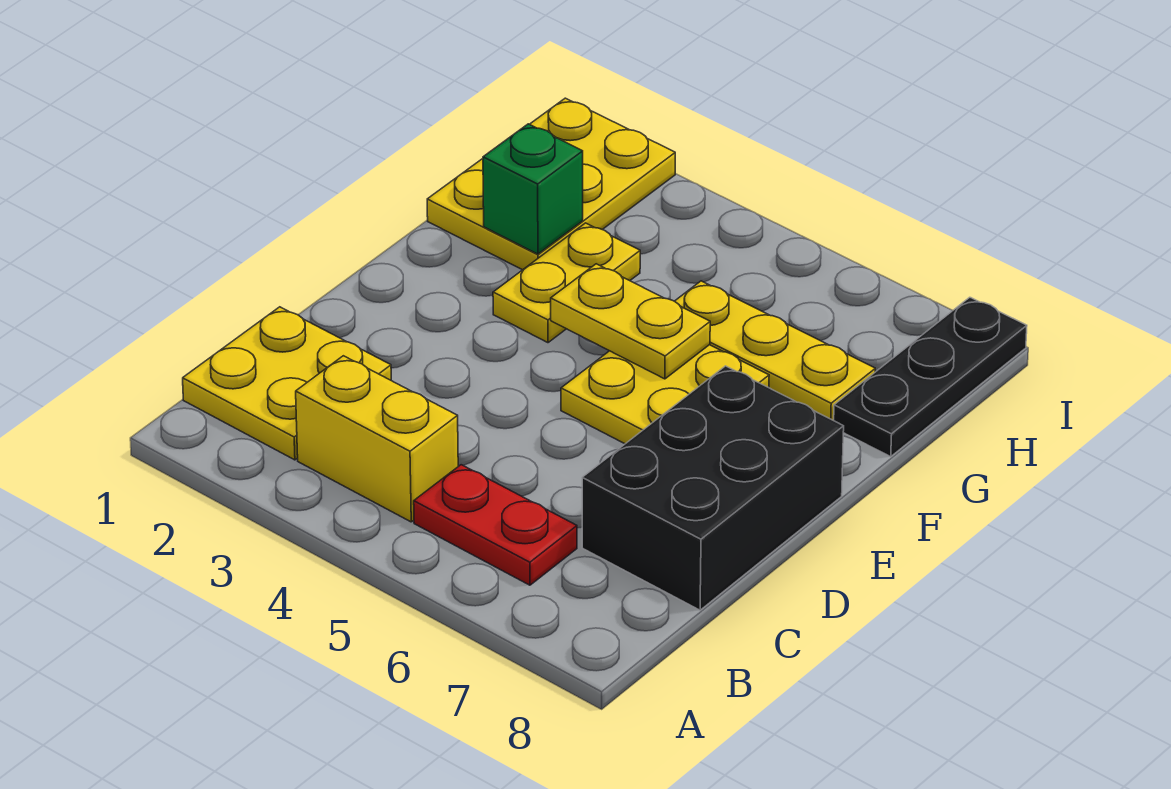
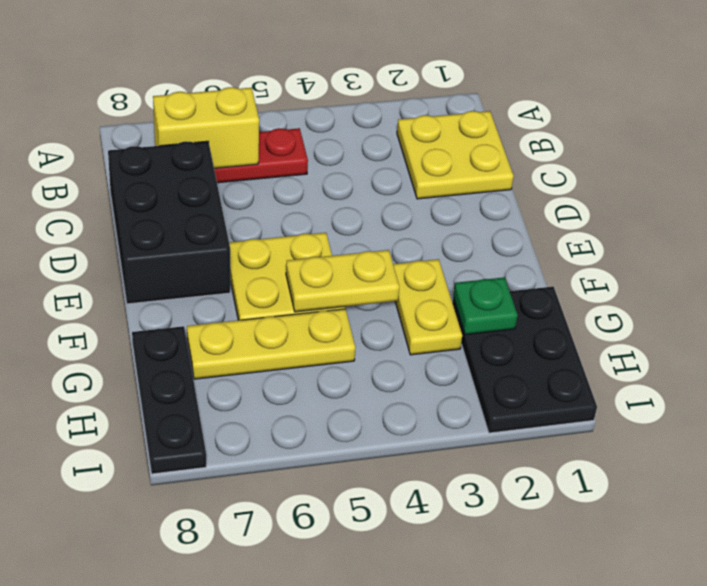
yellow 1x2 brick [296,356,458,522] -> yellow 1x2 brick moved to [153,87,259,168]
yellow 2x3 plate [427,98,675,270] -> black 2x3 plate [452,286,597,433]
green 1x1 brick [483,124,583,254] -> green 1x1 plate [453,277,518,335]

